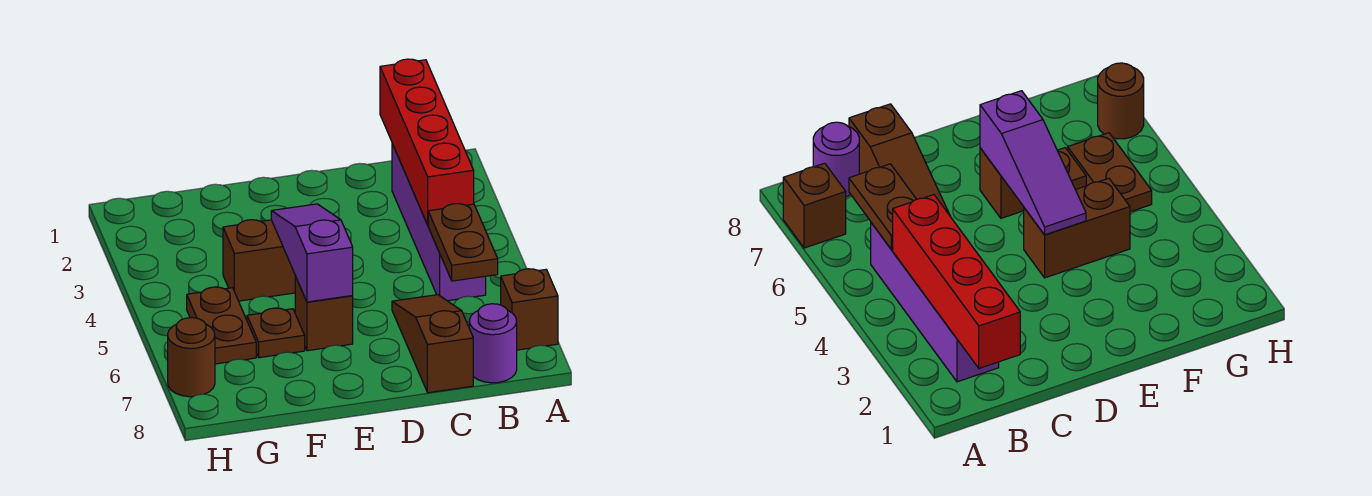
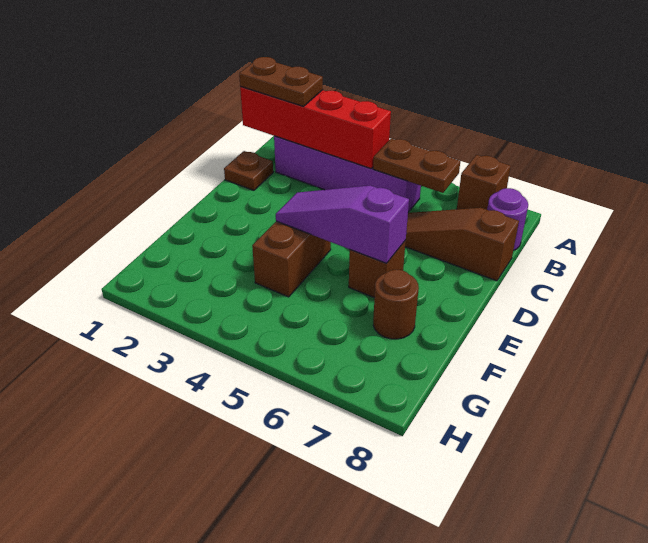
brown 1x1 plate [247,308,305,358] -> brown 1x1 plate moved to [224,151,273,190]
brown 1x2 plate [187,287,256,364] -> brown 1x2 plate moved to [239,57,323,106]
brown 1x1 round brick [168,318,215,397] -> brown 1x1 round brick moved to [373,270,419,339]

